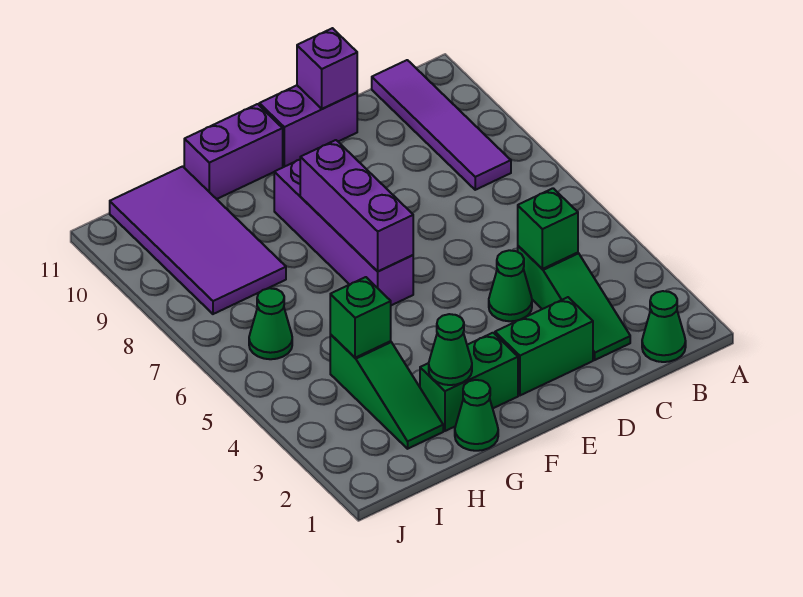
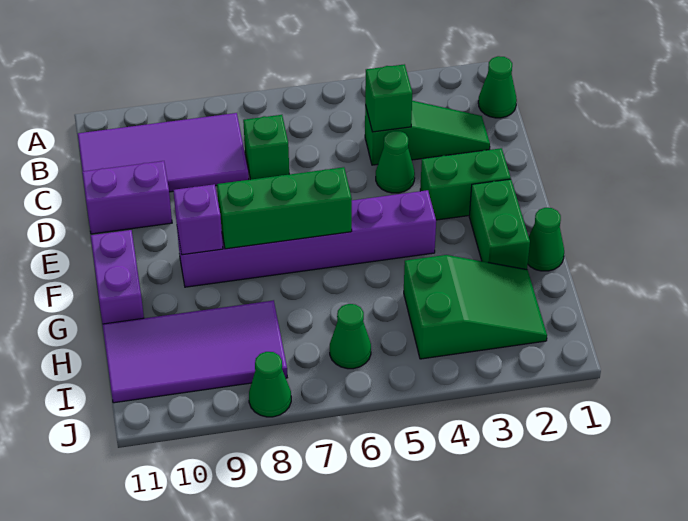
purple 1x4 tile [372,60,511,190] -> purple 2x4 tile [78,113,249,192]
green 1x2 brick [495,297,593,395] -> green 1x2 brick turned to [420,148,511,220]
purple 1x2 brick [259,85,357,167] -> purple 1x2 brick turned to [82,161,172,234]
purple 1x1 brick [297,28,357,109] -> purple 1x1 brick moved to [173,184,223,255]
purple 1x4 brick [274,160,413,305] -> purple 1x6 brick [177,190,436,287]
purple 1x3 brick [300,140,413,271] -> green 1x3 brick [217,167,352,249]
green 1x1 cone [429,314,472,385] -> green 1x1 cone moved to [249,352,291,417]
green 1x3 slope [330,334,443,449] -> green 2x3 slope [404,255,547,359]
green 1x1 brick [330,277,391,358] -> green 1x1 brick moved to [243,115,289,179]

